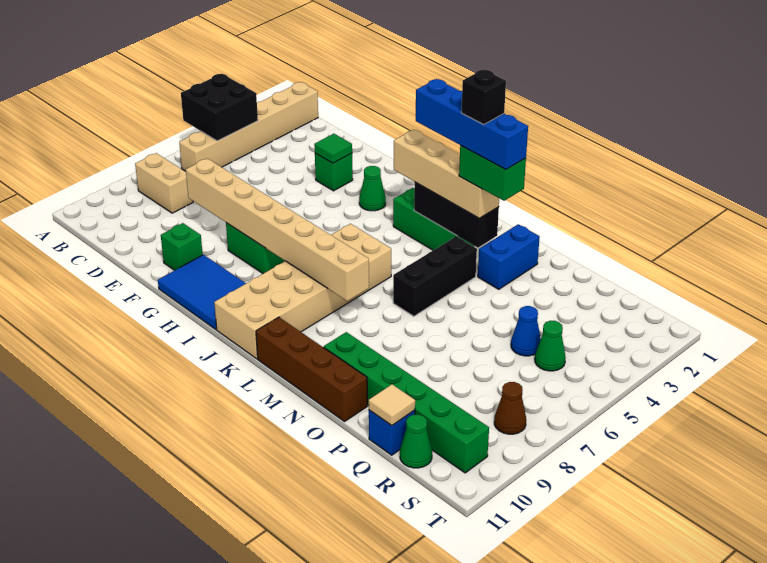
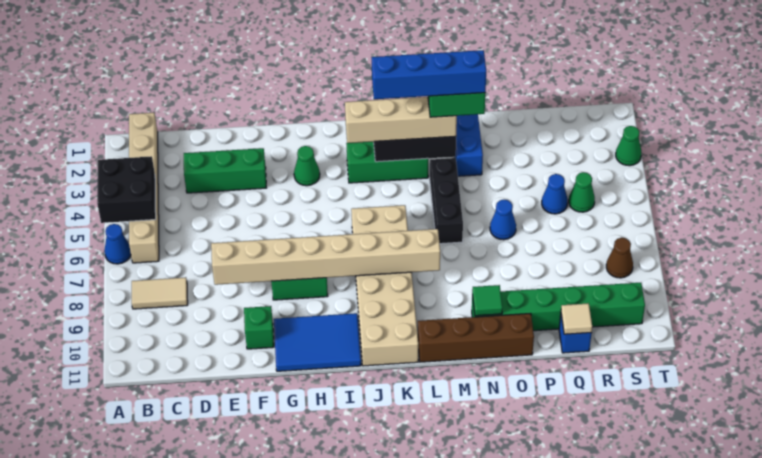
none -> blue 1x1 cone [104,224,131,264]
tan 1x2 brick [135,153,193,213] -> tan 1x2 tile [132,277,188,309]
green 1x1 brick [315,153,353,191] -> green 1x3 brick [184,148,266,193]
green 1x1 tile [314,134,352,163] -> green 1x1 tile moved to [472,285,503,316]
black 1x1 brick [461,70,506,125] -> none
none -> blue 1x1 cone [490,200,516,240]
green 1x1 cone [400,415,432,468] -> green 1x1 cone moved to [616,126,641,166]

